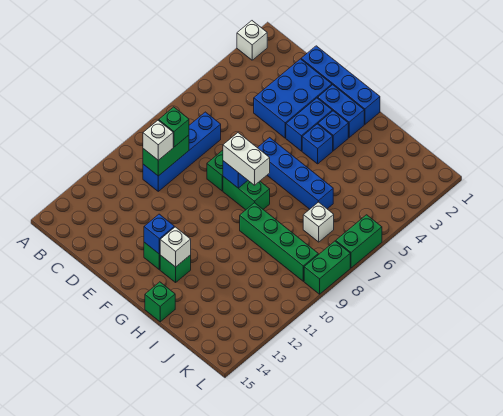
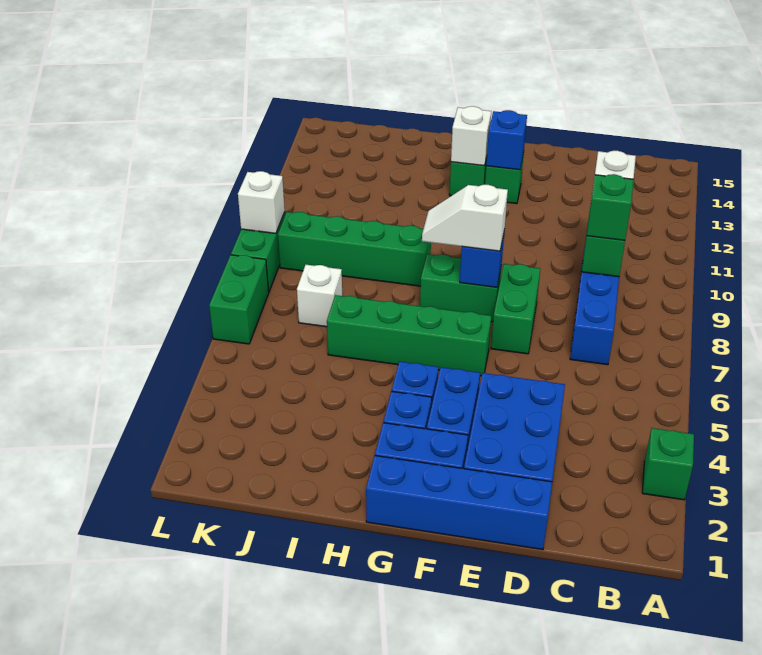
white 1x1 brick [237,21,267,60] -> white 1x1 brick moved to [238,171,285,233]
blue 1x4 brick [257,138,333,209] -> green 1x4 brick [327,295,491,376]
white 1x2 brick [223,133,270,185] -> white 1x2 slope [422,185,508,251]
green 1x1 brick [145,282,175,322] -> green 1x1 brick moved to [642,428,694,500]

